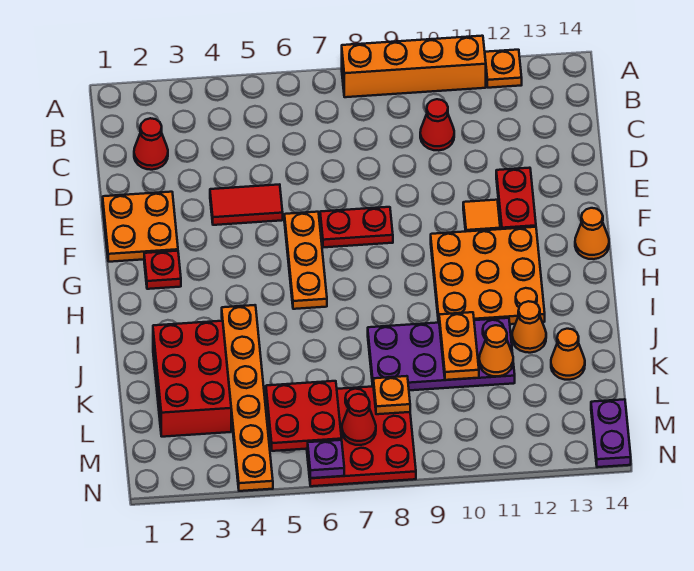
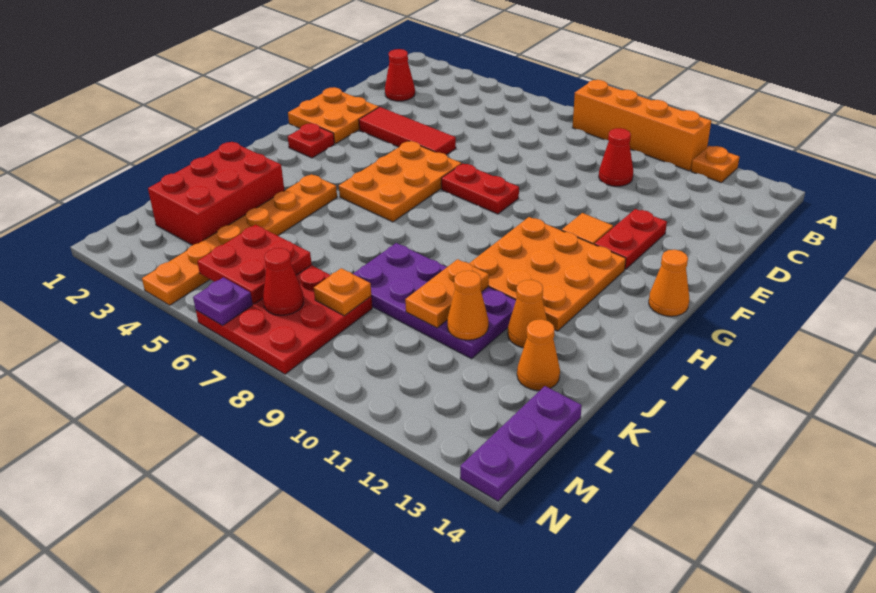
red 1x2 tile [210,184,283,225] -> red 1x3 tile [359,107,456,155]
orange 1x3 plate [284,212,327,309] -> orange 2x3 plate [339,141,461,222]
purple 1x2 plate [591,399,631,467] -> purple 1x3 plate [460,386,582,501]

